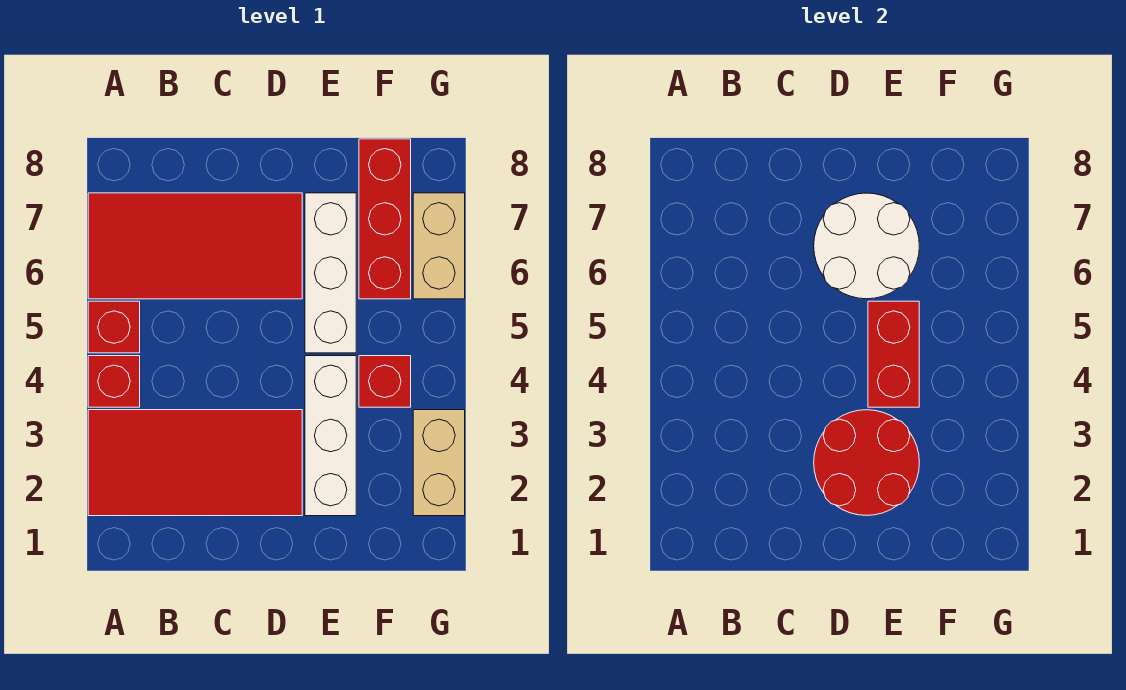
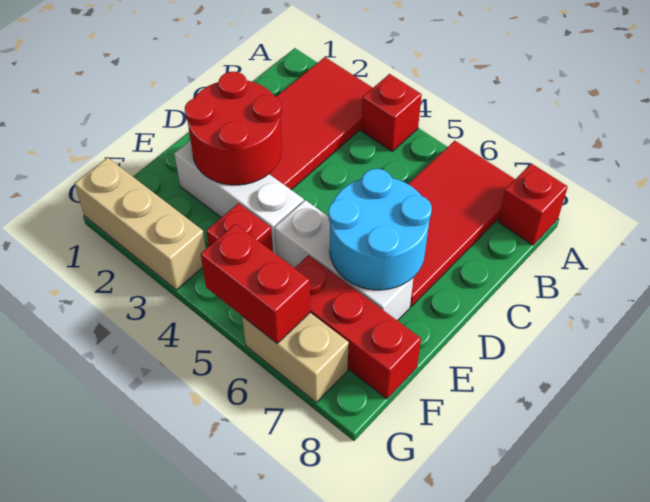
red 1x1 brick [88,301,140,353] -> red 1x1 brick moved to [498,164,568,245]
white 2x2 round brick [814,193,919,299] -> cyan 2x2 round brick [329,169,432,290]
red 1x2 brick [868,301,919,407] -> red 1x2 brick moved to [201,224,310,343]
tan 1x2 brick [413,410,465,516] -> tan 1x3 brick [75,158,206,290]

